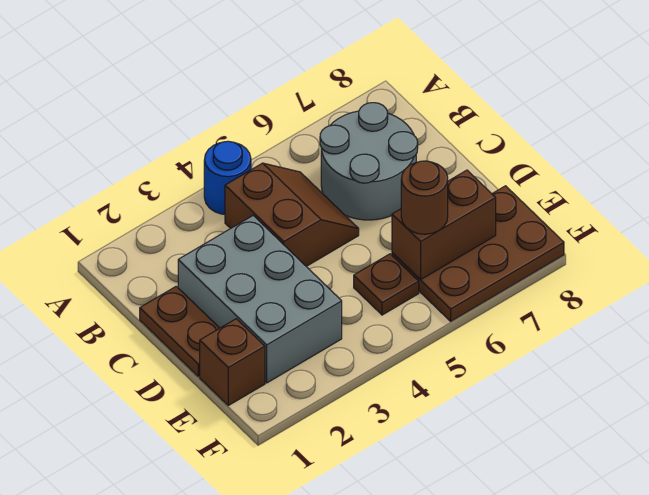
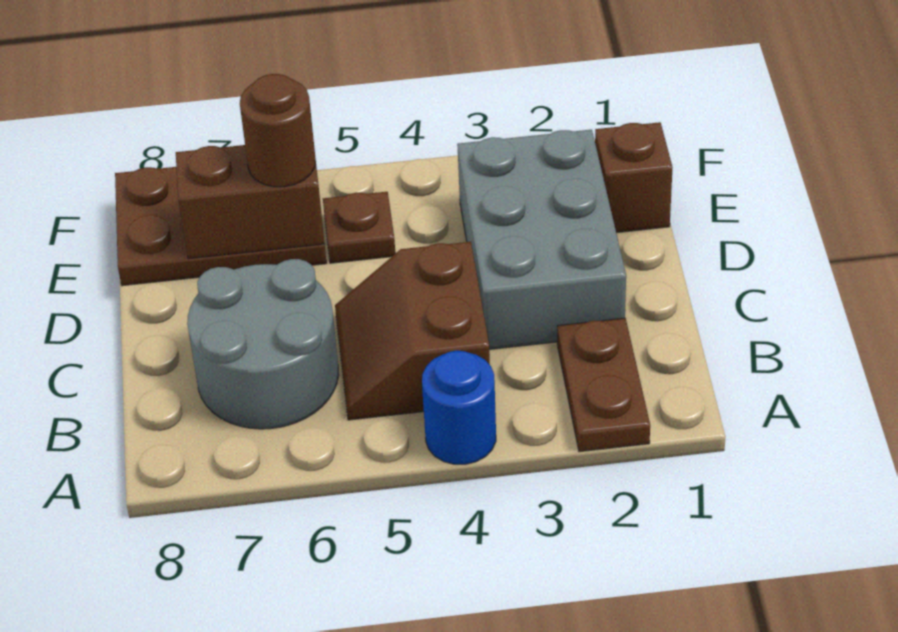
brown 1x2 plate [140,286,219,376] -> brown 1x2 plate moved to [557,318,650,452]

